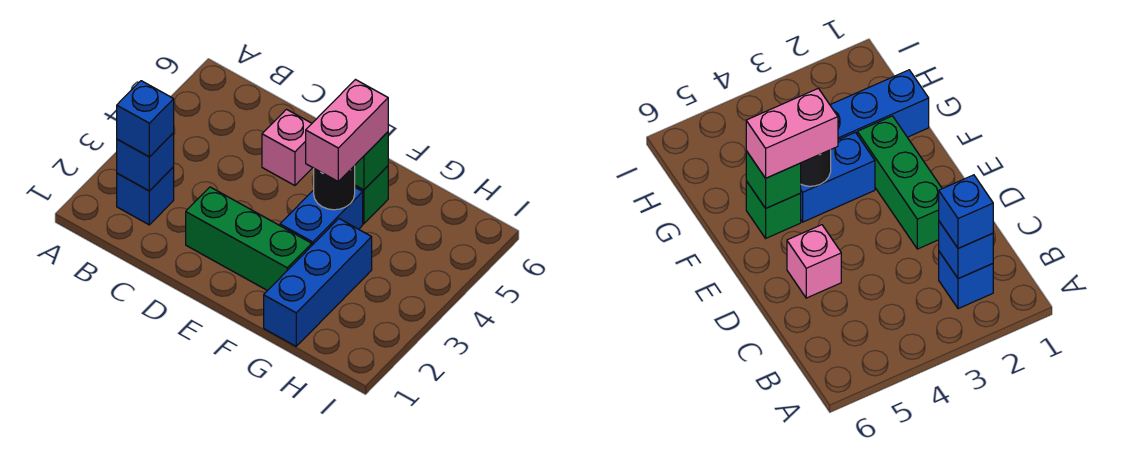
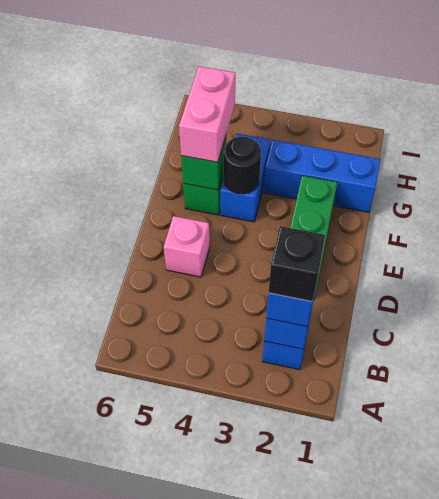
none -> black 1x1 brick [268,226,325,302]
blue 1x2 brick [280,188,363,245] -> blue 1x2 brick turned to [220,134,270,222]
pink 1x2 brick [306,80,388,181] -> pink 1x2 brick turned to [179,66,235,162]

